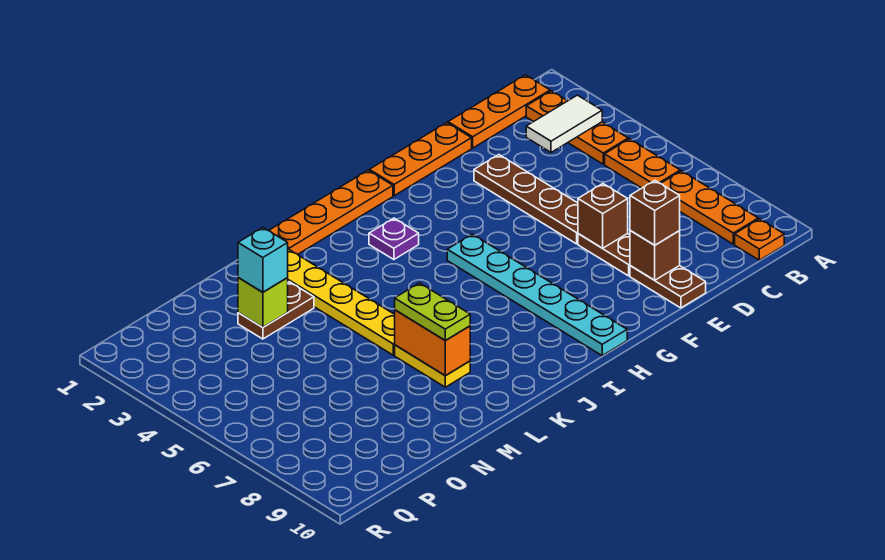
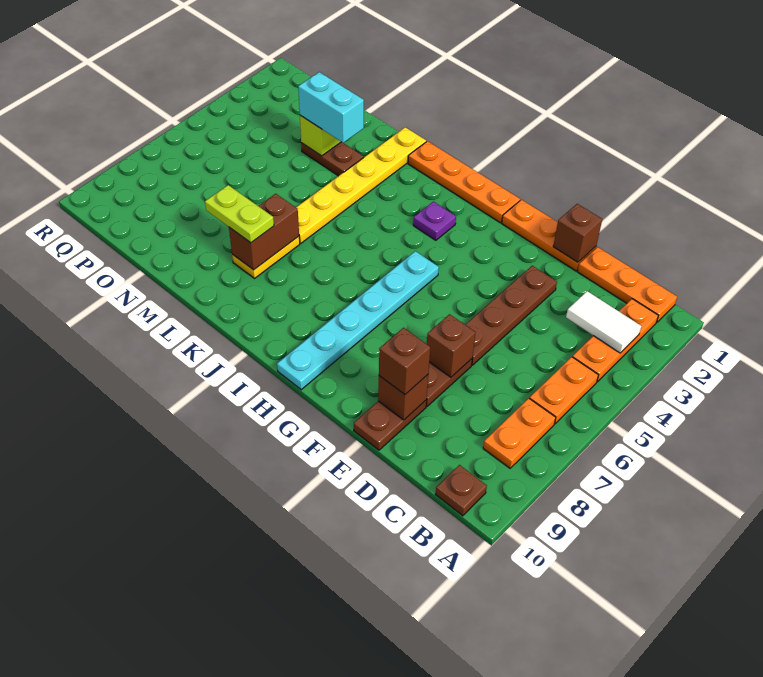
orange 1x3 plate [661,171,758,244] -> orange 1x2 plate [483,398,556,468]
orange 1x1 plate [735,219,784,260] -> brown 1x1 plate [436,465,487,516]
none -> brown 1x1 brick [553,204,602,262]
orange 1x2 brick [395,310,470,376] -> brown 1x2 brick [229,194,299,270]
lime 1x2 plate [395,283,470,341] -> lime 1x2 plate turned to [205,185,274,243]
cyan 1x1 brick [238,228,288,292] -> cyan 1x2 brick [298,72,364,143]

